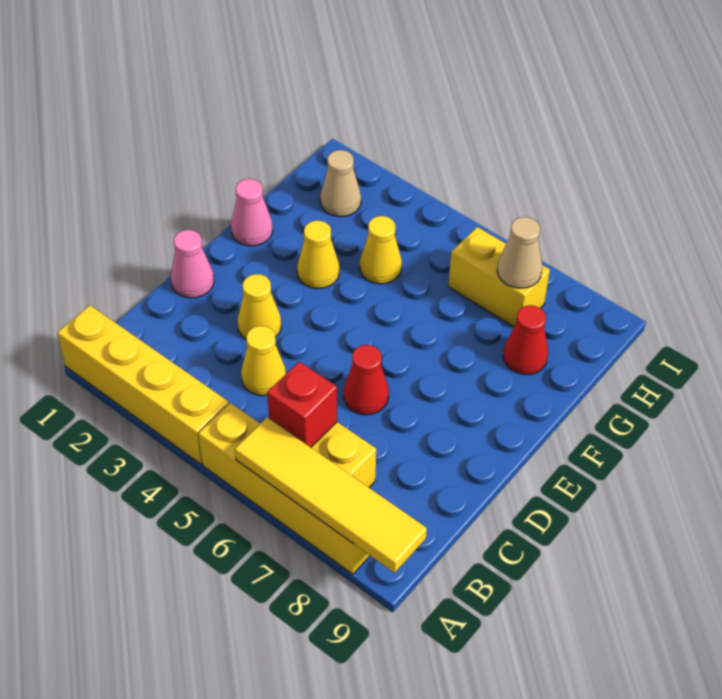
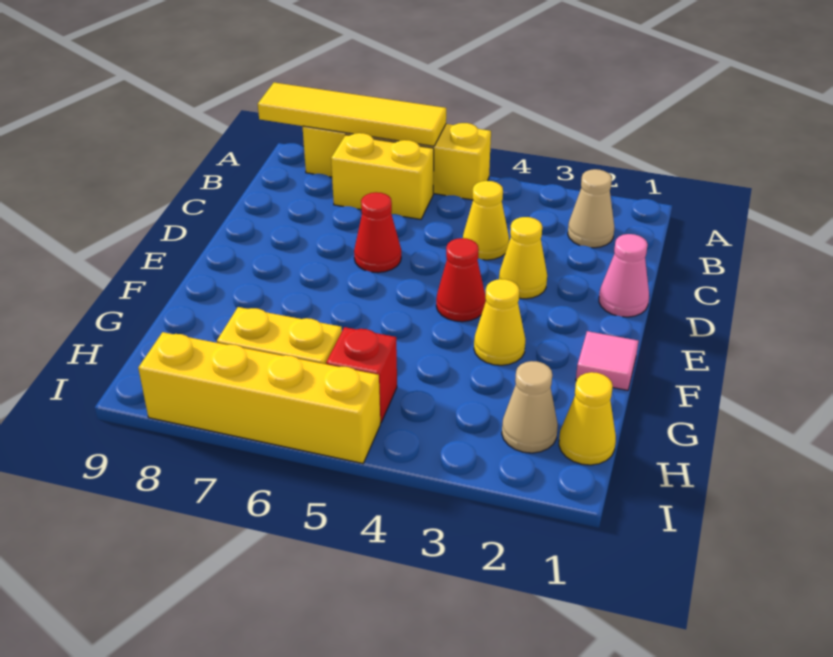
yellow 1x4 brick [57,305,229,464] -> yellow 1x4 brick moved to [138,332,380,464]
red 1x1 brick [267,362,337,447] -> red 1x1 brick moved to [326,327,397,423]
pink 1x1 cone [231,179,273,246] -> pink 1x1 tile [576,331,638,390]
yellow 1x1 cone [360,216,402,284] -> yellow 1x1 cone moved to [559,372,616,465]
red 1x1 cone [503,305,548,375] -> red 1x1 cone moved to [436,238,486,322]
tan 1x1 cone [497,217,542,288] -> tan 1x1 cone moved to [568,169,614,248]

